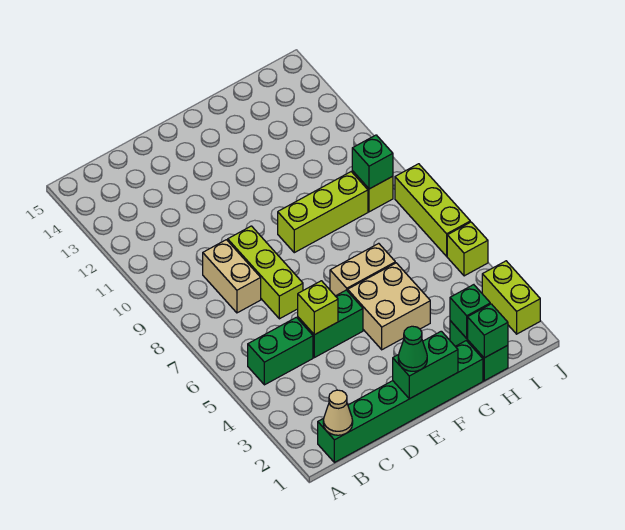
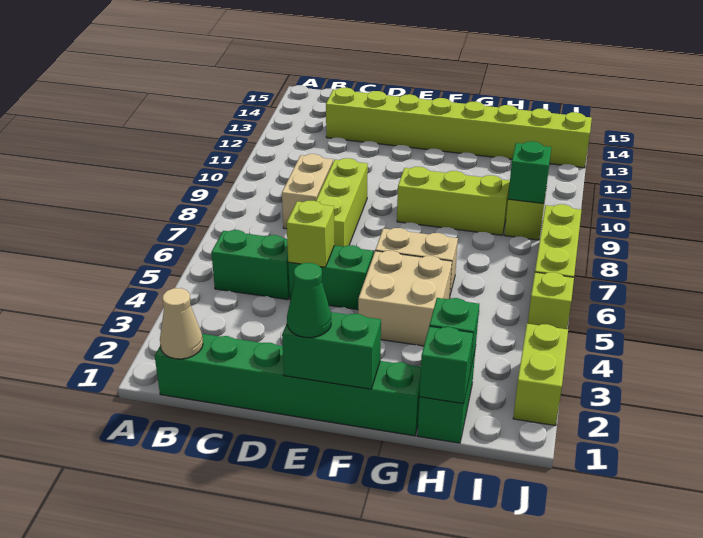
none -> lime 1x8 brick [326,88,592,168]

